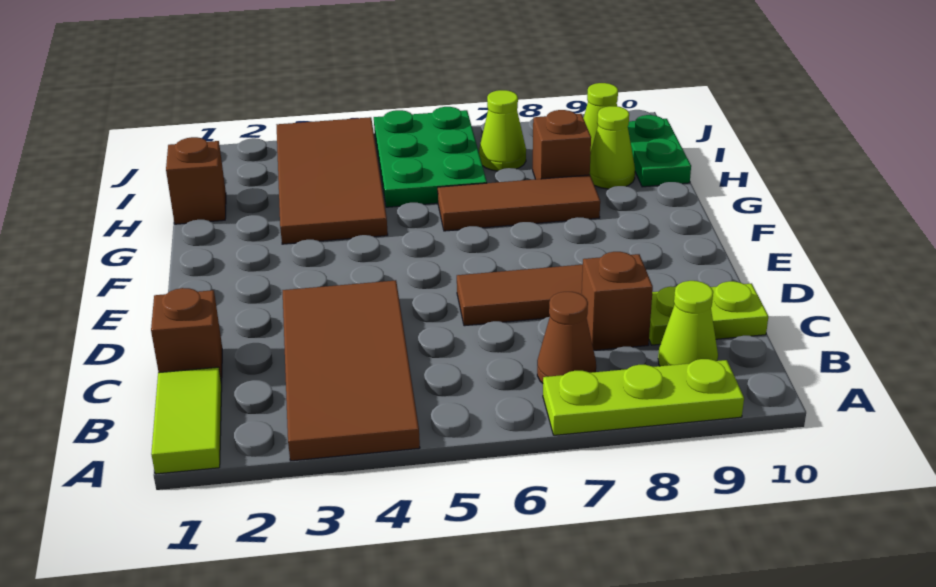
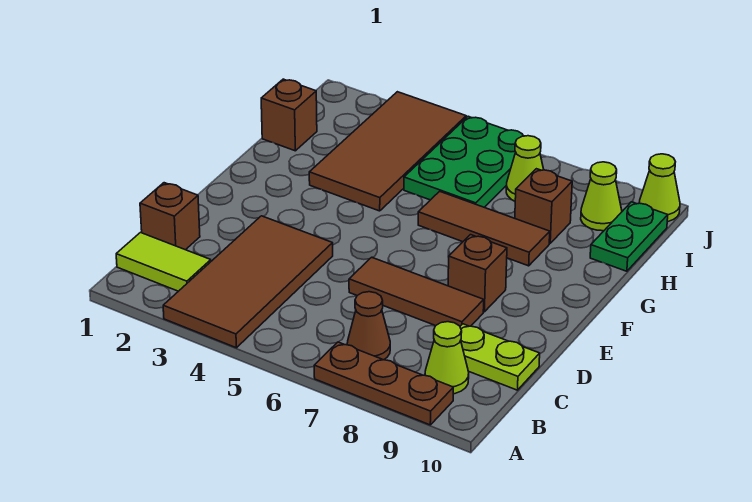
lime 1x2 tile [151,367,222,474] -> lime 1x2 tile turned to [116,233,211,291]
lime 1x3 plate [543,359,744,435] -> brown 1x3 plate [314,342,453,425]
brown 1x1 brick [582,252,653,350] -> brown 1x1 brick moved to [448,235,507,312]
lime 1x1 cone [590,106,635,189] -> lime 1x1 cone moved to [639,154,680,222]

